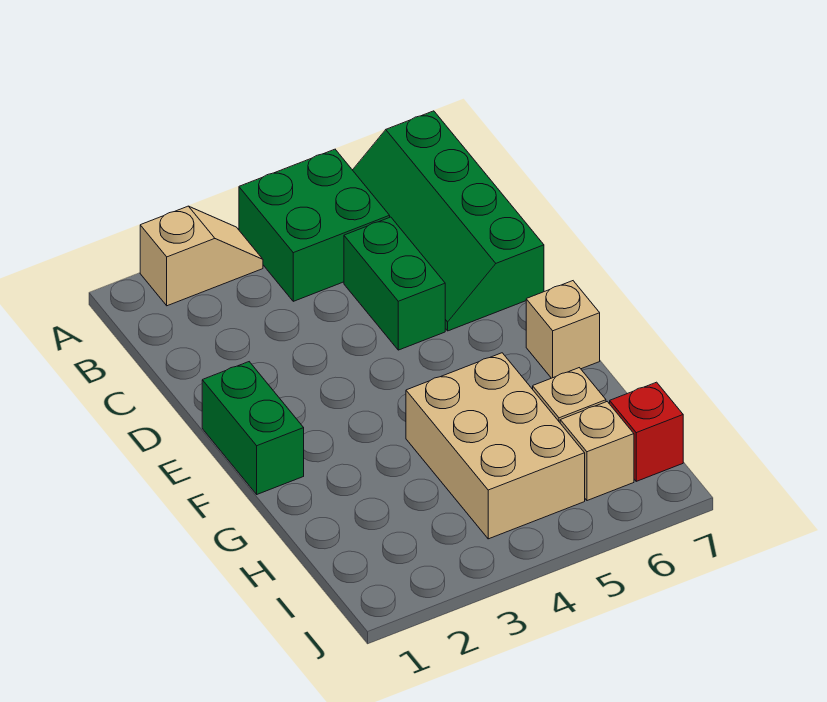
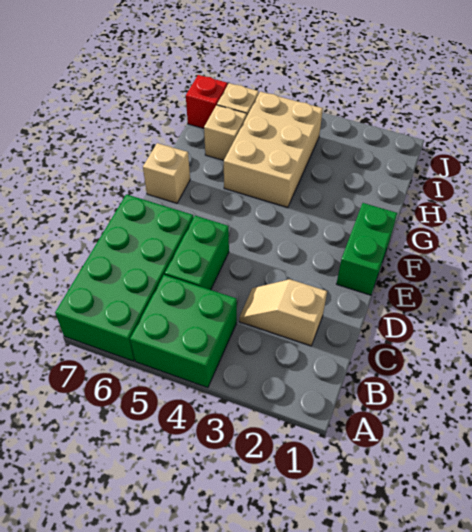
tan 1x2 slope [140,206,263,306] -> tan 1x2 slope moved to [239,279,327,346]
green 2x4 slope [353,111,544,331] -> green 2x4 brick [55,194,193,361]

